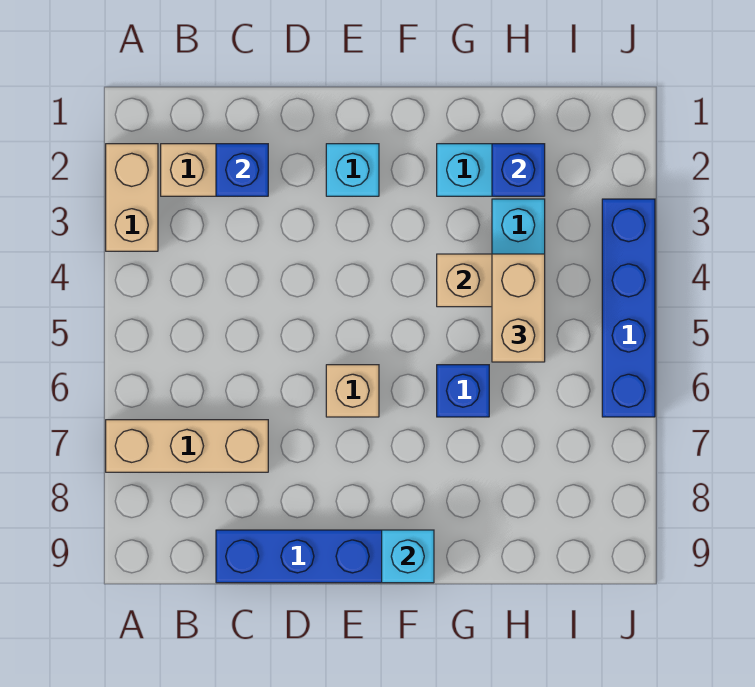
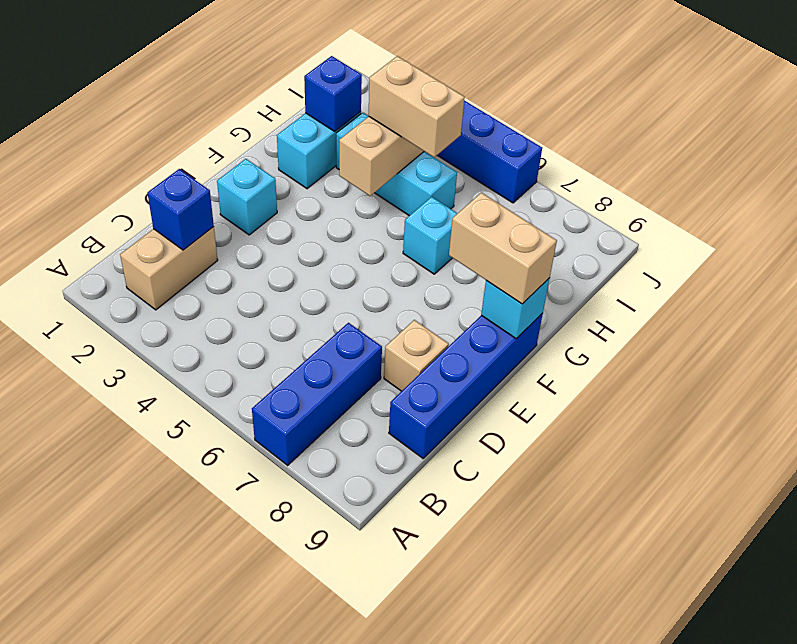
tan 1x2 brick [106,144,158,251] -> tan 1x2 brick moved to [449,193,557,304]
tan 1x3 brick [106,420,268,472] -> blue 1x3 brick [252,323,382,465]
tan 1x1 brick [326,365,379,417] -> tan 1x1 brick moved to [384,320,449,391]
blue 1x1 brick [437,365,489,417] -> cyan 1x1 brick [403,197,457,274]

